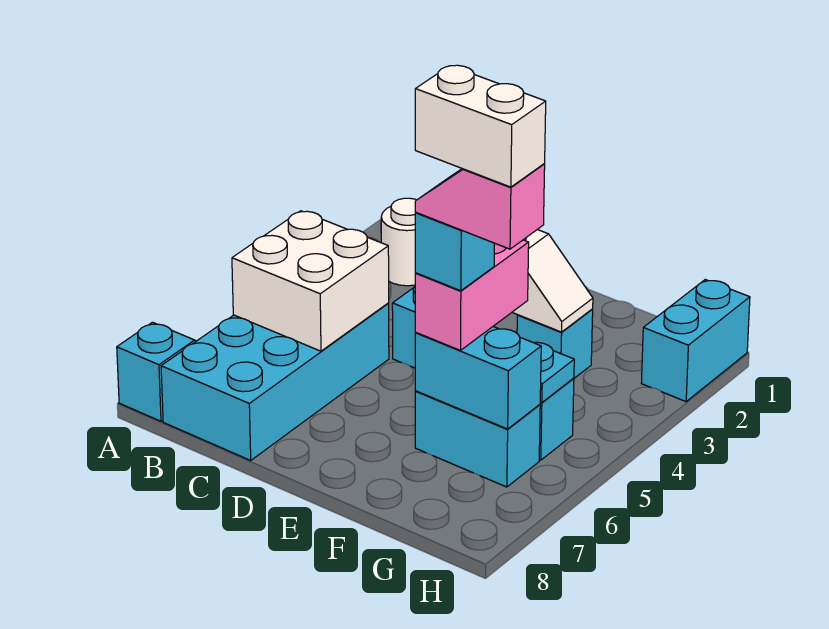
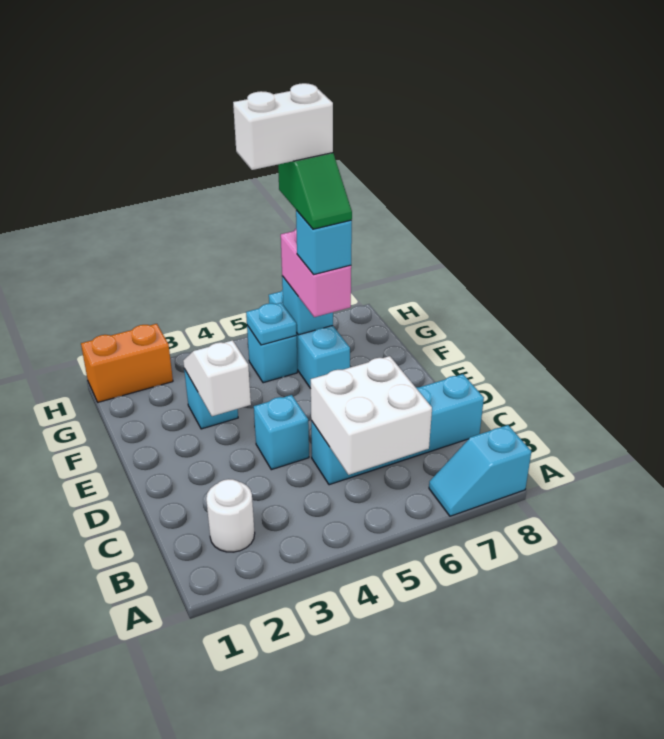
cyan 2x4 brick [161,303,389,460] -> cyan 1x4 brick [311,374,484,485]
pink 1x2 brick [415,240,529,350] -> pink 1x2 brick turned to [281,229,351,317]
cyan 1x2 brick [415,391,540,487] -> cyan 1x3 brick [269,290,350,388]
cyan 1x2 brick [415,327,541,429] -> cyan 1x1 brick [282,276,333,335]
pink 1x2 slope [415,164,545,249] -> green 1x2 slope [278,153,352,229]
white 1x2 brick [415,65,546,187] -> white 1x2 brick turned to [233,83,333,170]
cyan 1x2 brick [641,280,750,401] -> orange 1x2 brick [81,324,173,402]

